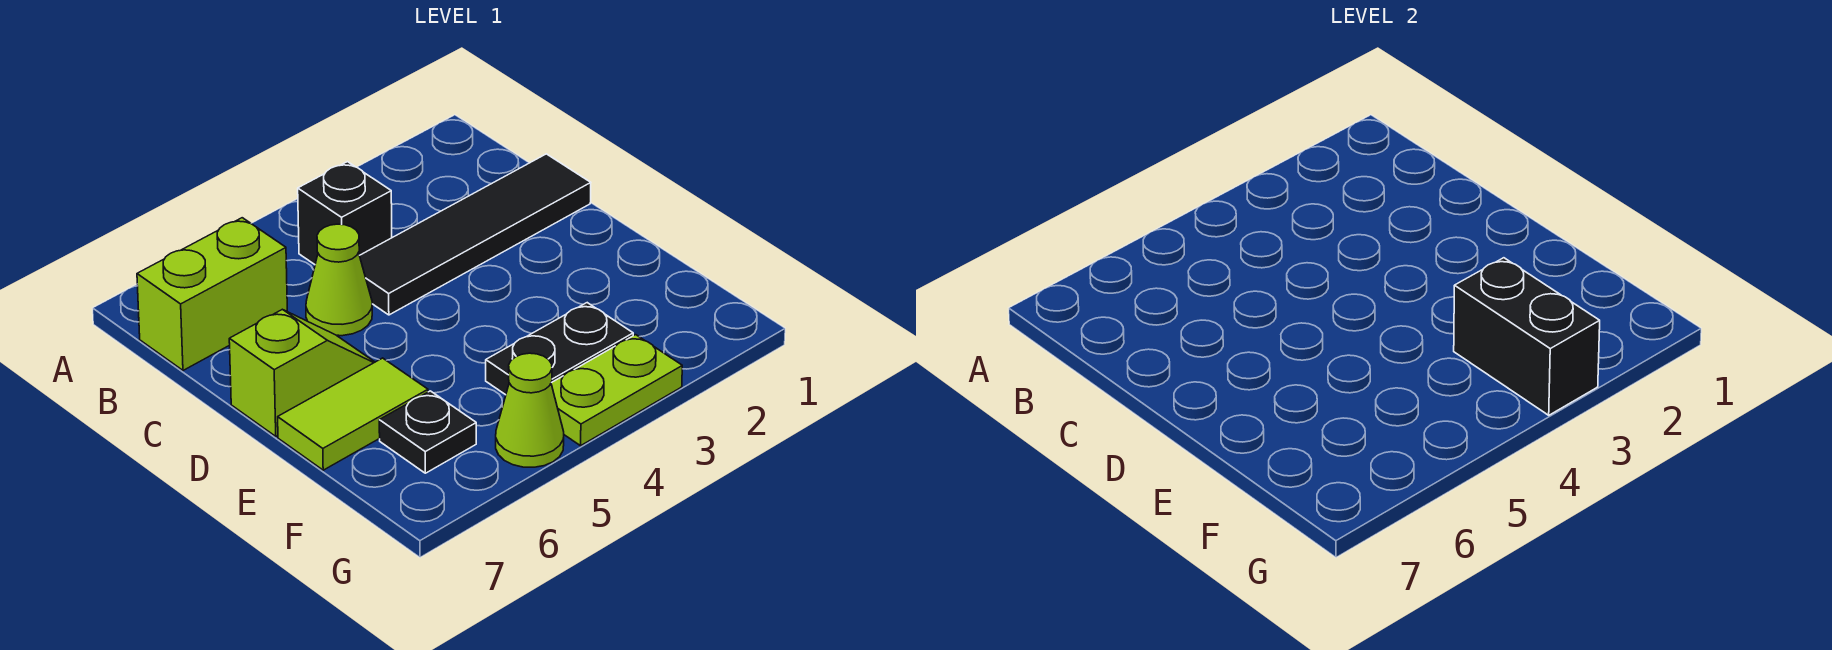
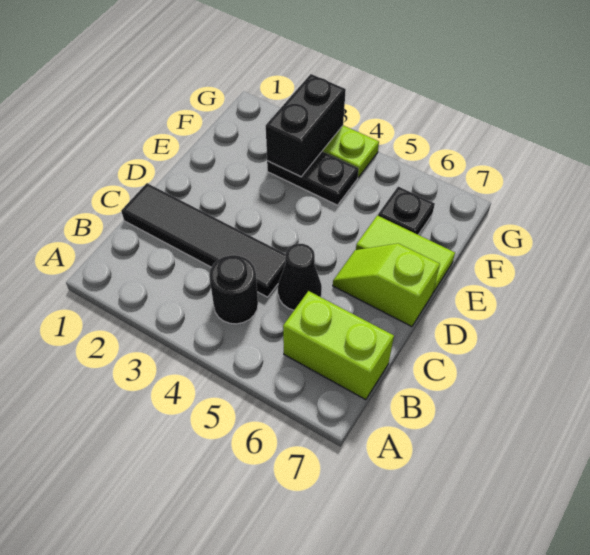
black 1x1 brick [298,162,392,264] -> black 1x1 round brick [209,255,258,324]
lime 1x1 cone [306,224,372,336] -> black 1x1 cone [278,244,322,310]
lime 1x1 cone [496,353,564,467] -> none

